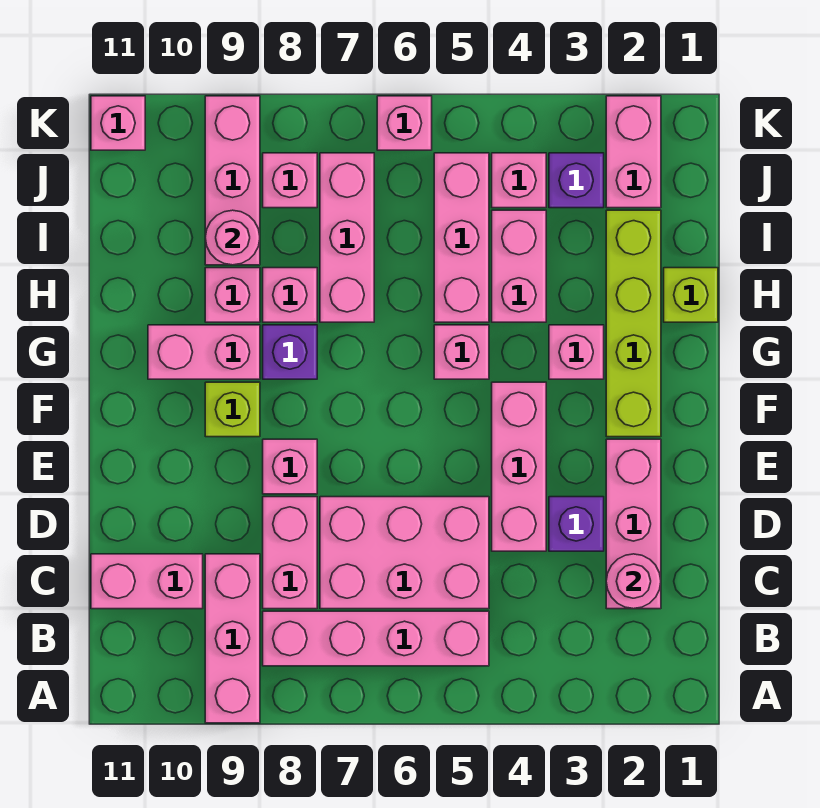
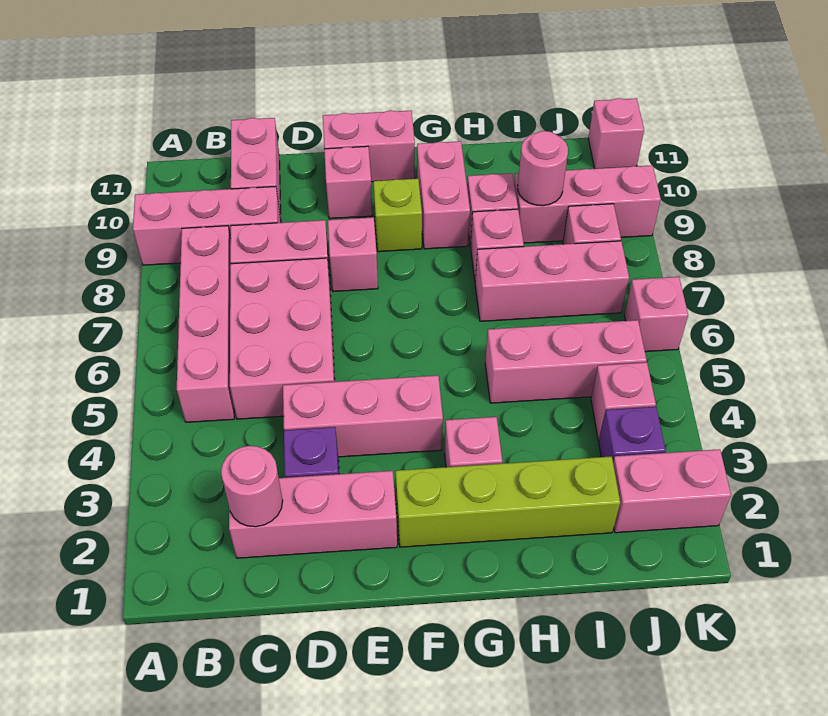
pink 1x1 brick [434,325,489,379] -> pink 1x1 brick moved to [324,146,373,219]
purple 1x1 brick [263,325,317,379] -> none
lime 1x1 brick [664,268,718,322] -> none
pink 1x2 brick [492,210,546,322] -> pink 1x2 brick moved to [323,110,415,182]

